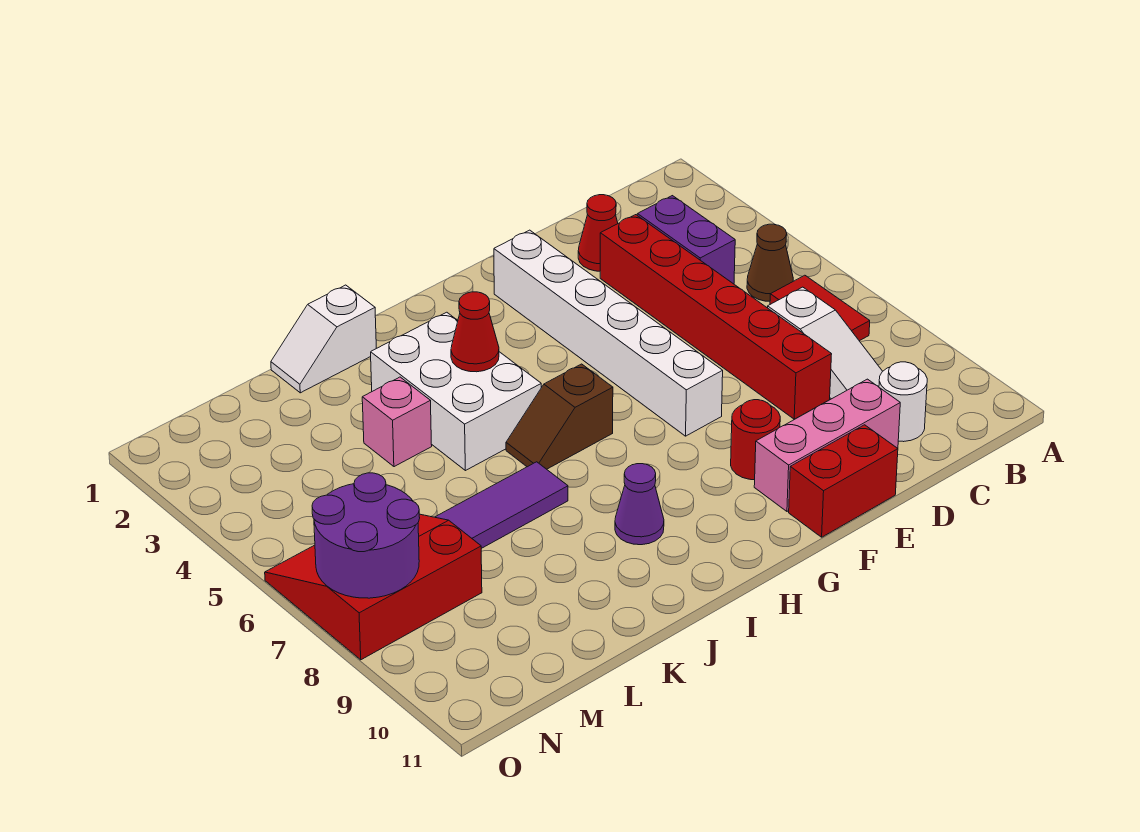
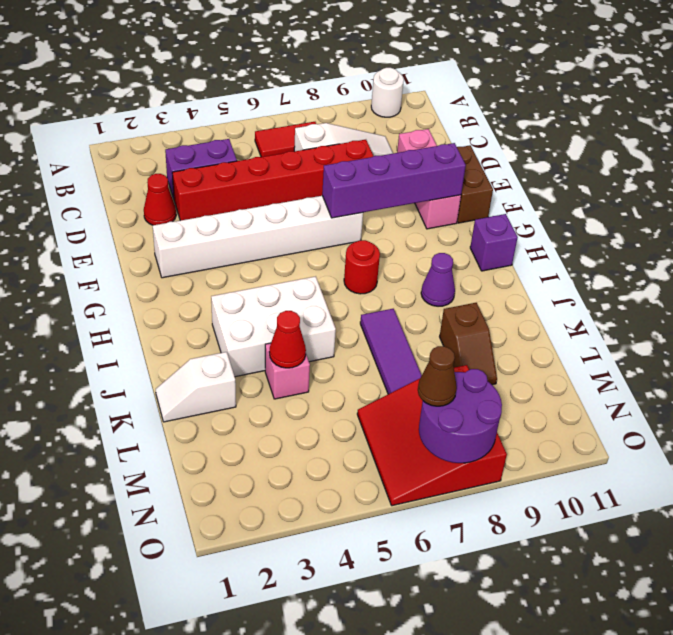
brown 1x1 cone [747,224,793,301] -> brown 1x1 cone moved to [418,346,457,406]
white 1x1 round brick [879,362,927,442] -> white 1x1 round brick moved to [371,68,404,117]
red 1x2 brick [789,425,898,537] -> brown 1x2 brick [457,145,493,223]
none -> purple 1x4 brick [322,143,466,218]
red 1x1 round brick [731,400,780,480] -> red 1x1 round brick moved to [344,240,380,294]
brown 1x2 slope [506,364,613,469] -> brown 1x2 slope moved to [440,303,497,385]
none -> purple 1x1 brick [470,214,518,271]
red 1x1 cone [451,292,499,372] -> red 1x1 cone moved to [269,311,306,368]
white 1x2 slope [271,285,376,393] -> white 1x2 slope turned to [156,352,236,422]

